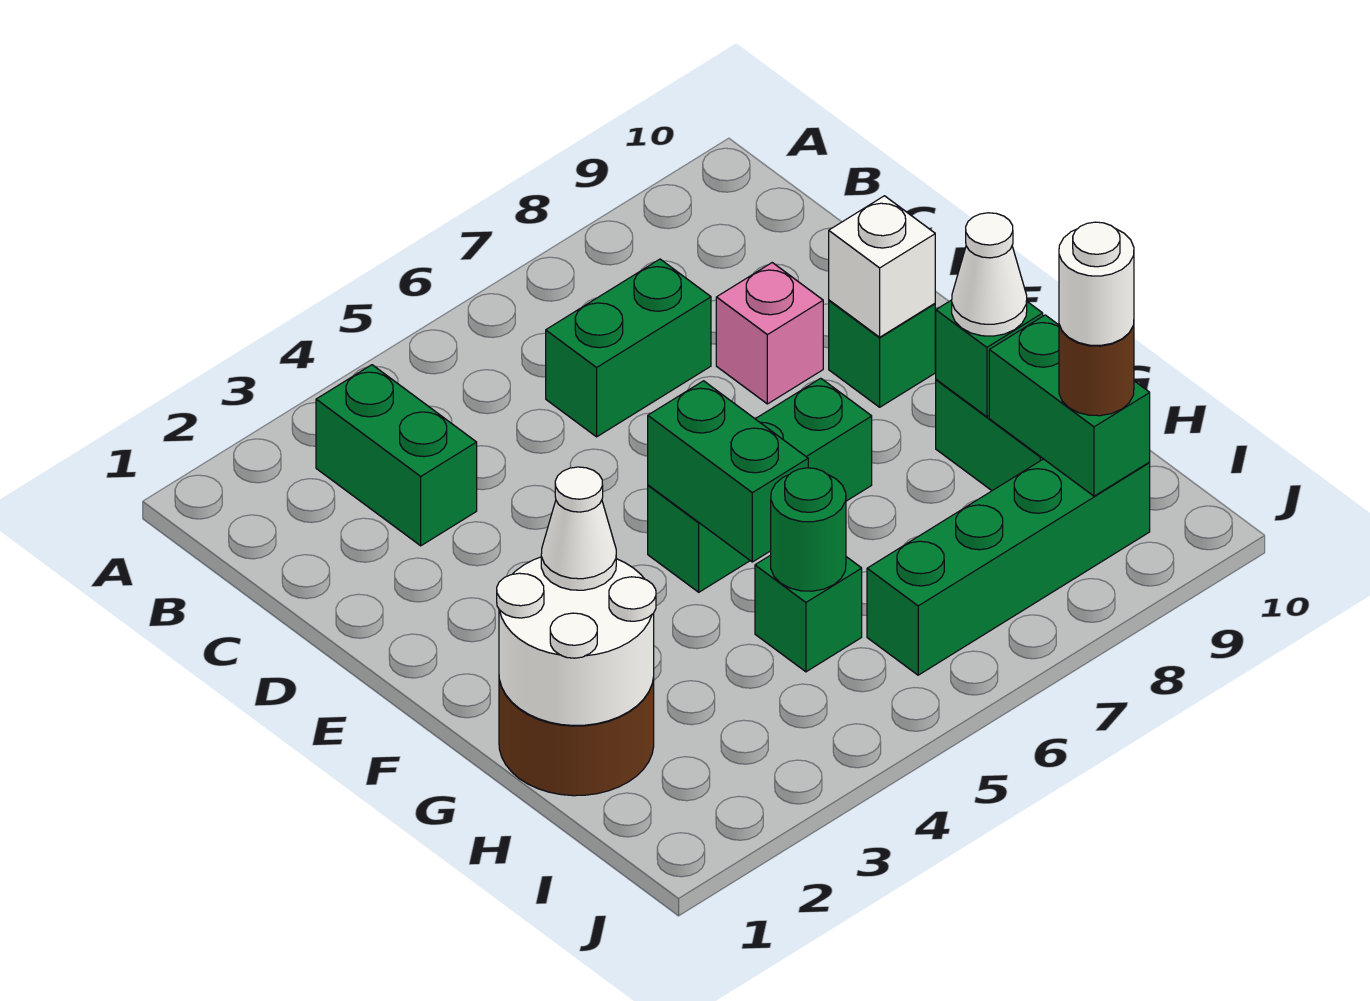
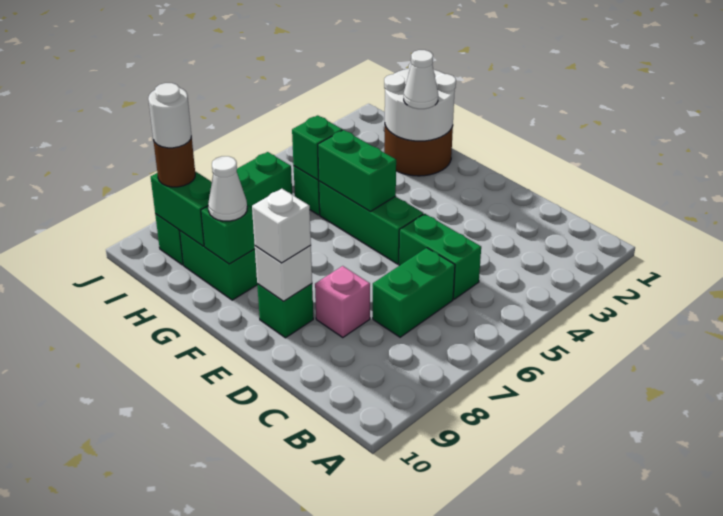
green 1x2 brick [316,365,477,546] -> green 1x2 brick moved to [399,214,481,299]
none -> white 1x1 brick [252,189,311,263]
green 1x3 brick [648,378,872,592] -> green 1x3 brick turned to [319,181,423,264]
green 1x1 round brick [771,468,846,591] -> green 1x1 brick [292,115,342,180]

